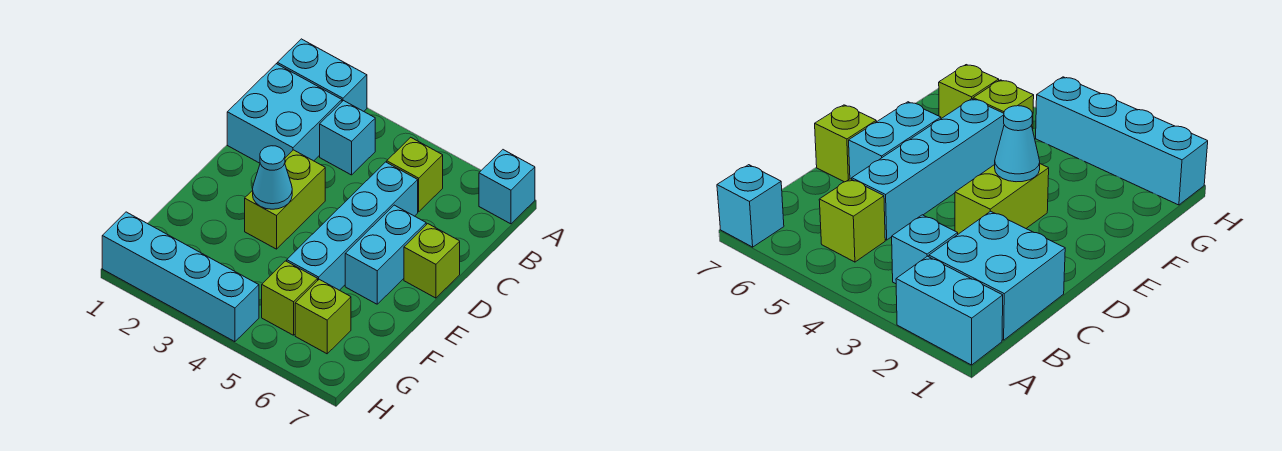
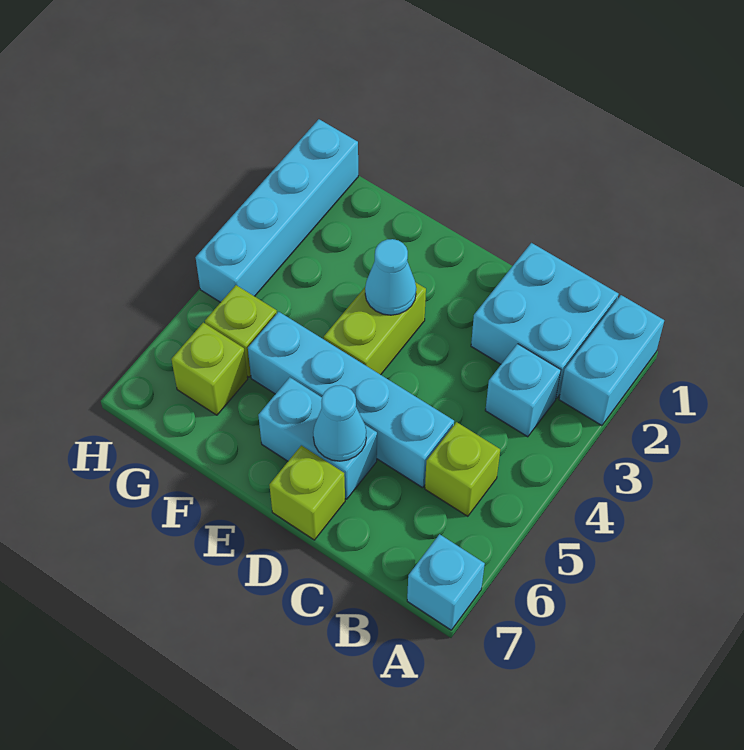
lime 1x2 brick [245,150,325,249] -> lime 1x2 brick turned to [324,282,426,375]
none -> cyan 1x1 cone [313,385,366,461]

